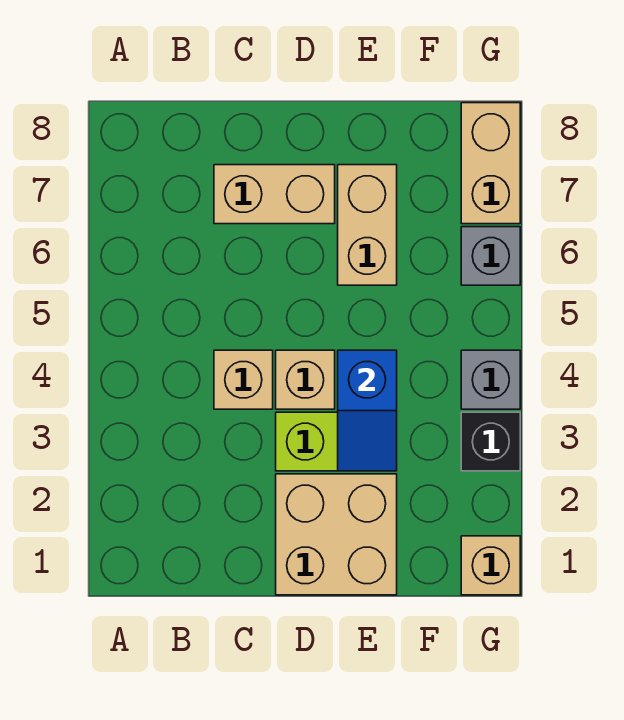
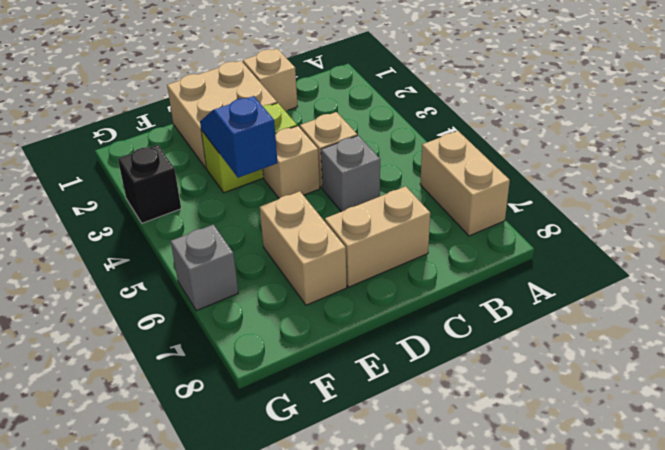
tan 1x1 brick [461,536,520,595] -> tan 1x1 brick moved to [243,49,298,111]
grey 1x1 brick [461,350,520,409] -> grey 1x1 brick moved to [321,135,380,212]
tan 1x2 brick [461,103,520,224] -> tan 1x2 brick moved to [420,131,510,236]

